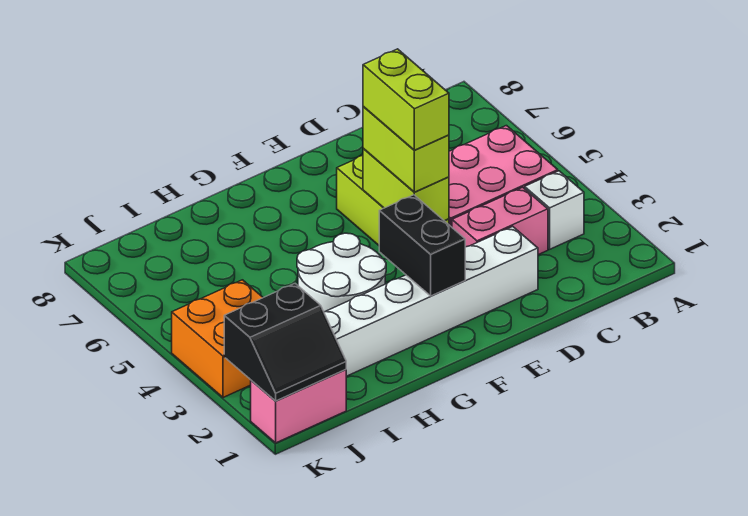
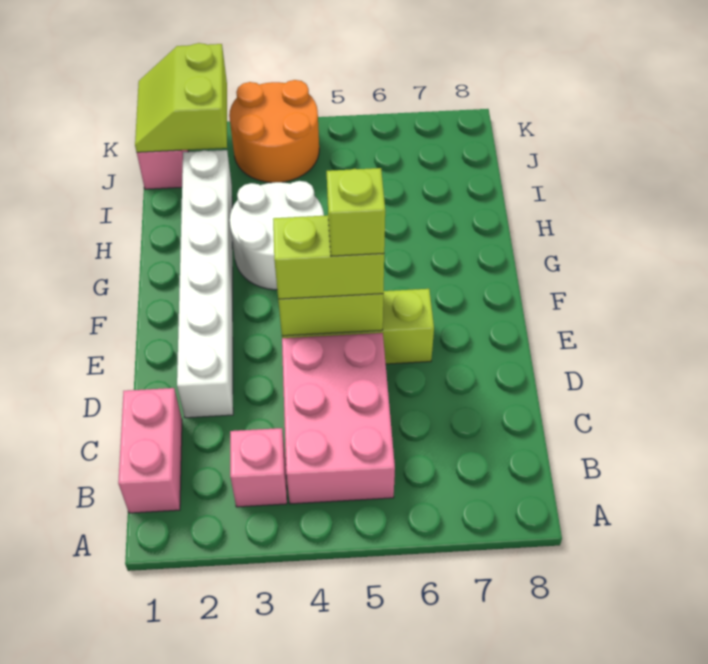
white 1x1 brick [525,171,584,249] -> pink 1x1 brick [230,428,287,507]
pink 1x2 brick [452,187,548,255] -> pink 1x2 brick moved to [118,388,182,513]
lime 1x2 brick [363,49,449,150] -> lime 1x1 brick [327,168,385,256]
black 1x2 brick [379,195,465,296] -> none
black 2x2 slope [224,284,346,401] -> lime 2x2 slope [135,43,227,152]
orange 2x2 brick [172,280,263,398] -> orange 2x2 round brick [229,80,319,183]

